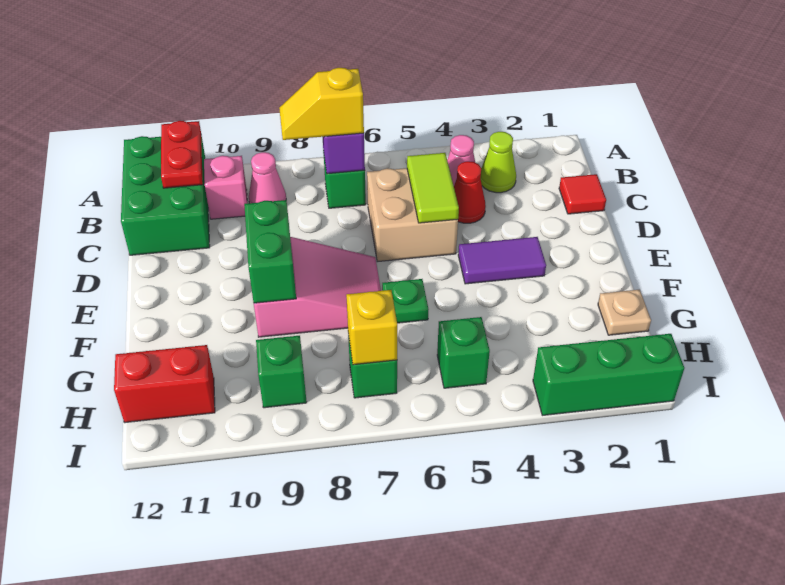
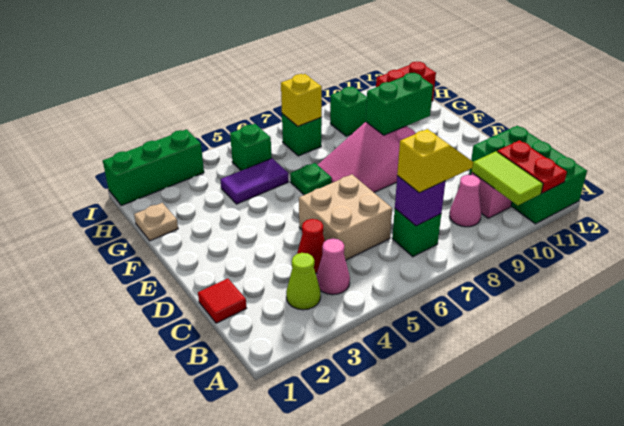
lime 1x2 tile [407,153,459,223] -> lime 1x2 tile moved to [472,151,543,205]
purple 1x2 tile [458,237,546,284] -> purple 1x2 tile moved to [220,158,288,204]
green 1x2 brick [244,200,296,303] -> green 1x2 brick turned to [366,73,433,135]

